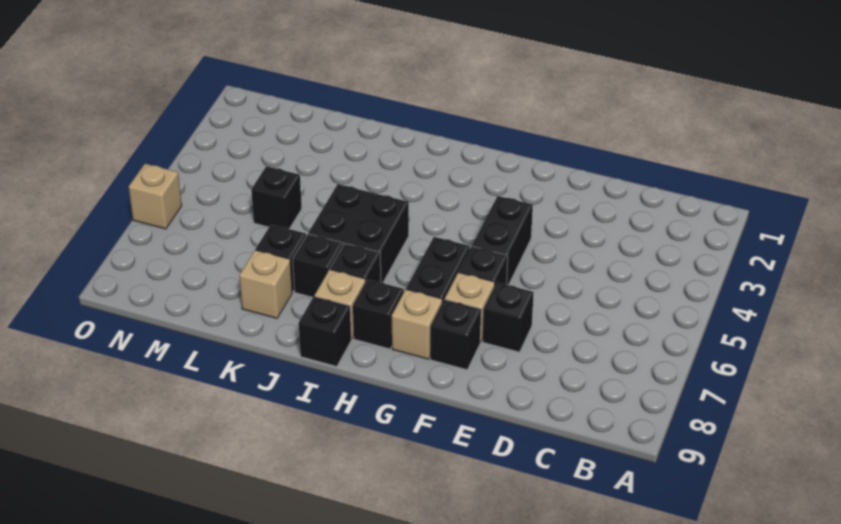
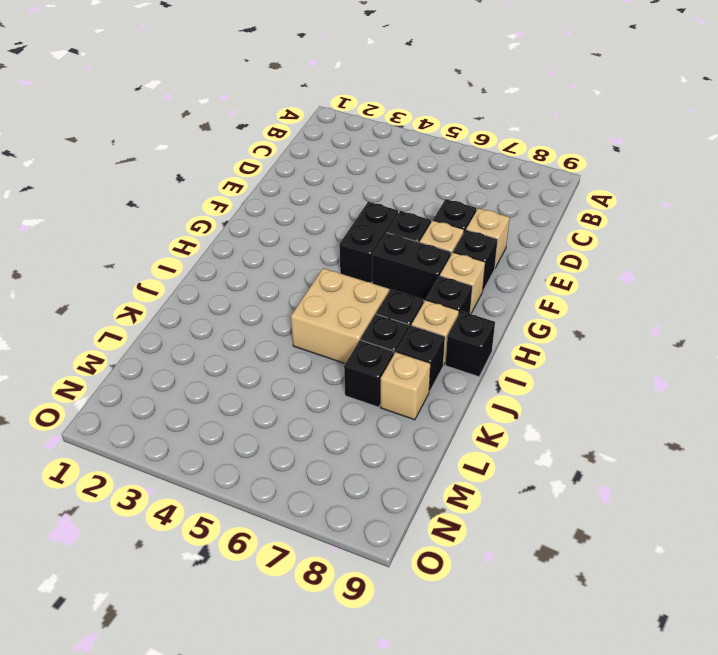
black 1x2 brick [472,196,533,285] -> black 1x2 brick turned to [339,202,398,283]
black 2x2 brick [308,184,409,283] -> tan 2x2 brick [291,268,389,363]
black 1x1 brick [251,166,302,229] -> black 1x1 brick moved to [396,325,445,392]
tan 1x1 brick [129,164,182,229] -> tan 1x1 brick moved to [466,208,510,268]

